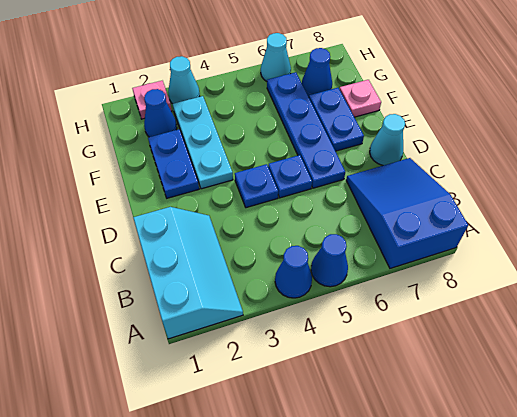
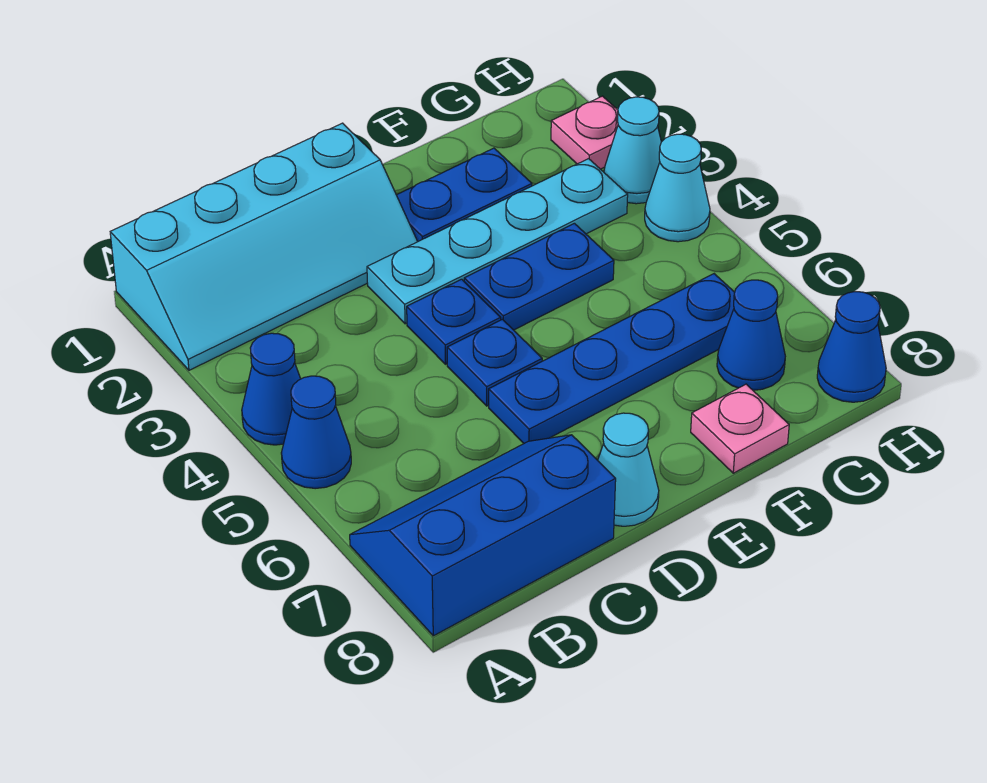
cyan 2x3 slope [133,207,243,339] -> cyan 2x4 slope [110,123,418,370]
blue 2x3 slope [346,158,468,268] -> blue 2x3 slope turned to [350,435,616,636]
cyan 1x3 plate [173,96,233,189] -> cyan 1x4 plate [367,159,628,324]
blue 1x2 plate [309,88,364,151] -> blue 1x2 plate moved to [464,223,614,330]
blue 1x1 cone [144,89,177,137] -> blue 1x1 cone moved to [817,292,886,402]
cyan 1x1 cone [261,33,291,81] -> cyan 1x1 cone moved to [645,134,710,242]

